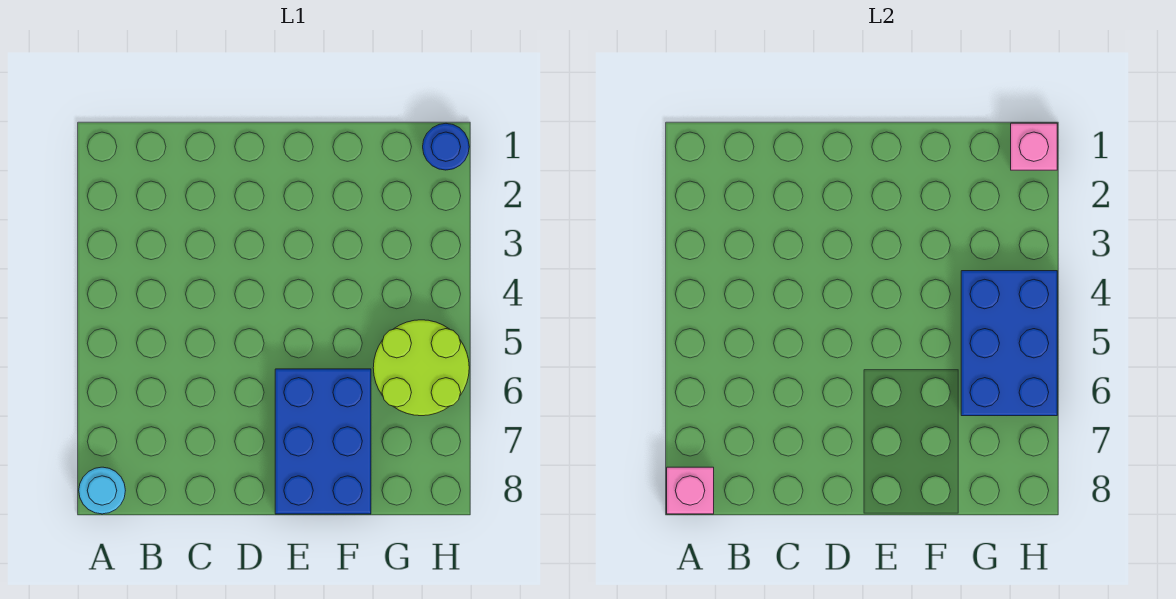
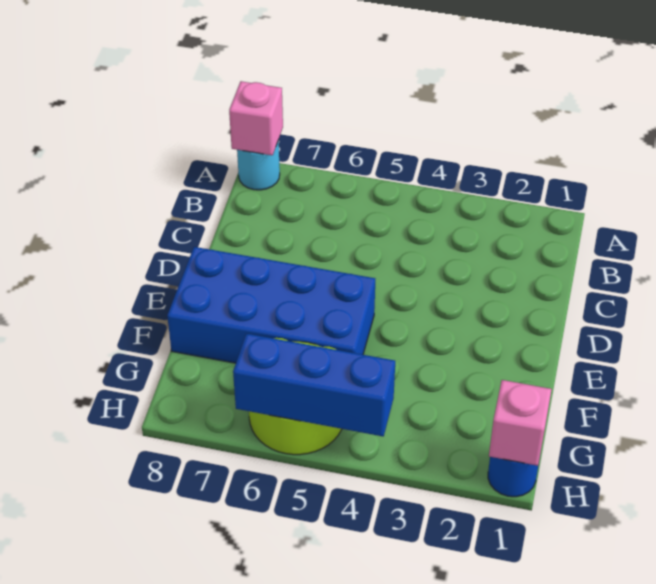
blue 2x3 brick [275,369,371,514] -> blue 2x4 brick [167,247,375,363]
blue 2x3 brick [961,271,1057,416] -> blue 1x3 brick [233,334,395,436]

